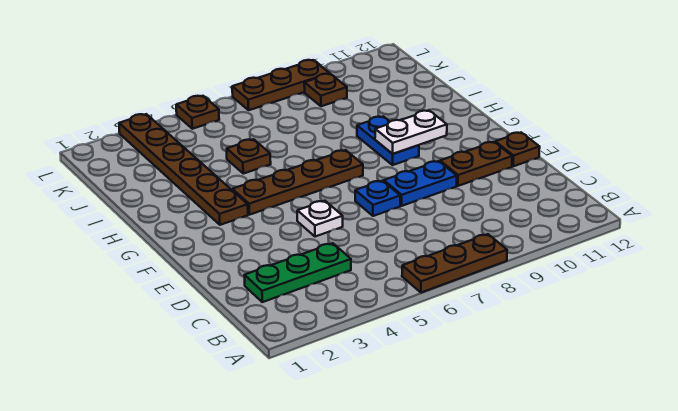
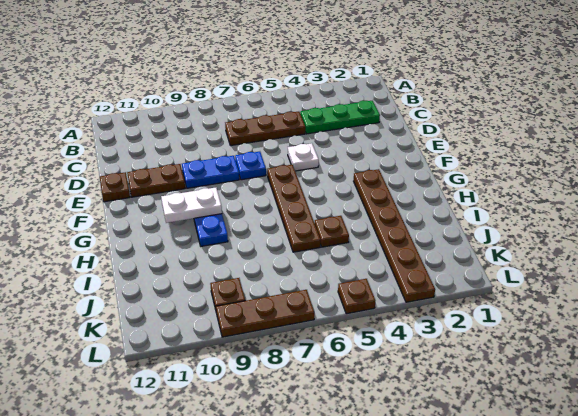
brown 1x3 plate [402,234,507,293] -> brown 1x3 plate moved to [225,112,305,146]
brown 1x4 plate [232,150,363,215] -> brown 1x4 plate turned to [267,165,320,252]

